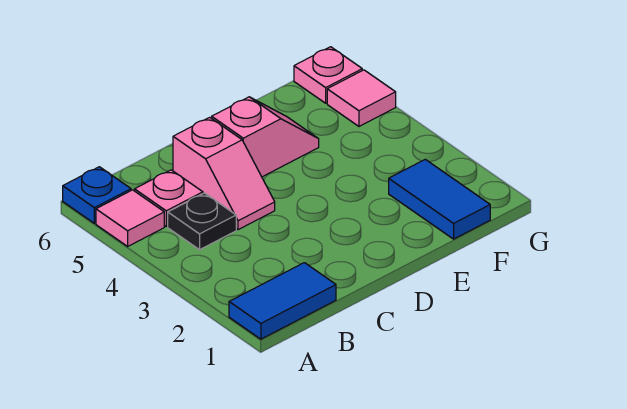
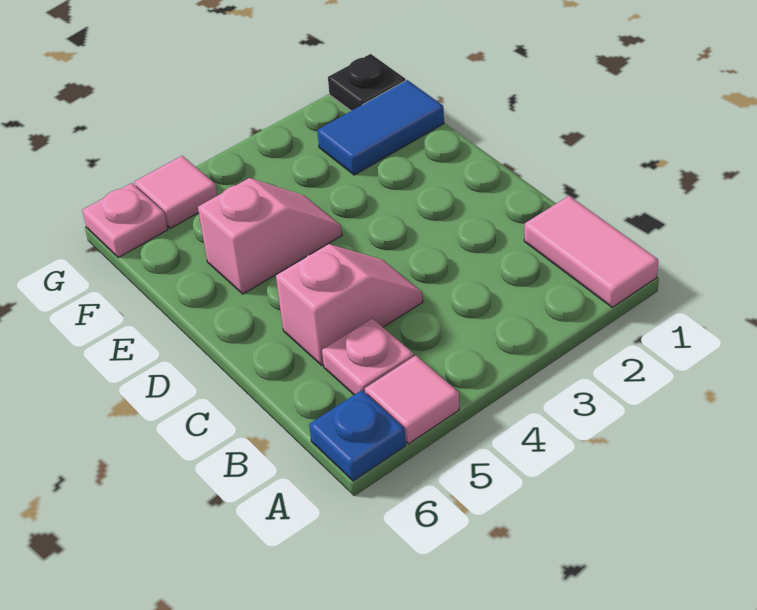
blue 1x2 tile [229,263,336,339] -> pink 1x2 tile [524,196,658,307]
black 1x1 plate [168,193,236,250] -> black 1x1 plate moved to [328,54,406,111]
pink 1x2 slope [212,97,319,177] -> pink 1x2 slope turned to [198,178,342,294]

